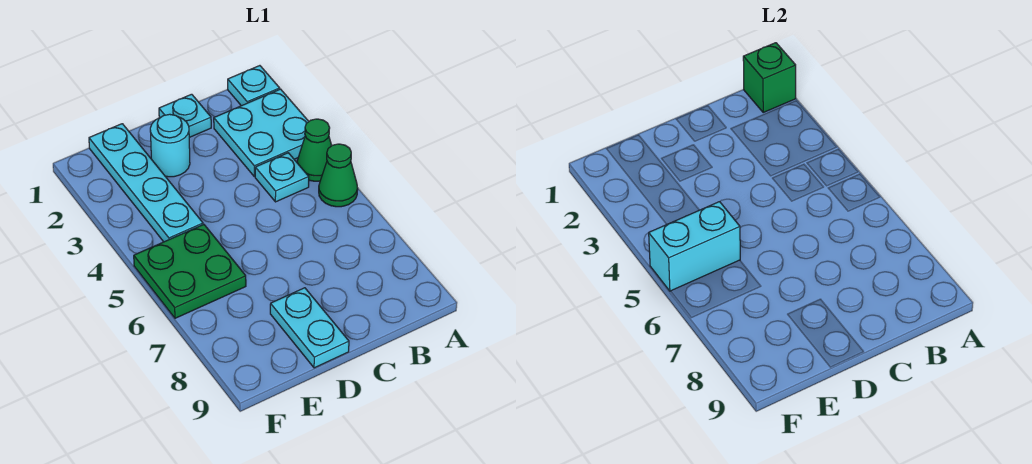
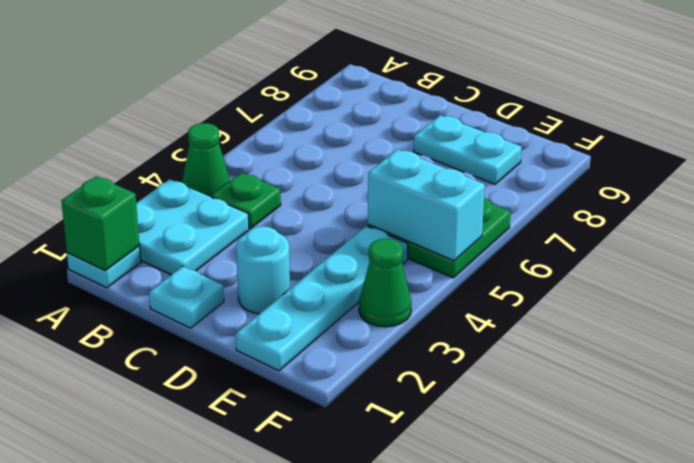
green 1x1 cone [319,144,358,207] -> green 1x1 cone moved to [359,239,411,327]
cyan 1x1 plate [255,153,309,202] -> green 1x1 plate [211,173,281,229]
cyan 1x2 plate [270,288,349,368] -> cyan 1x2 plate turned to [414,115,522,184]

